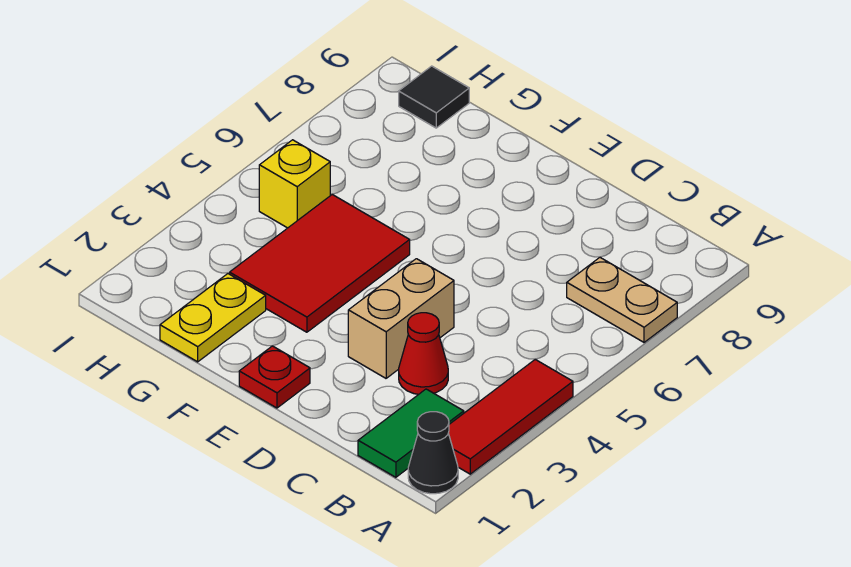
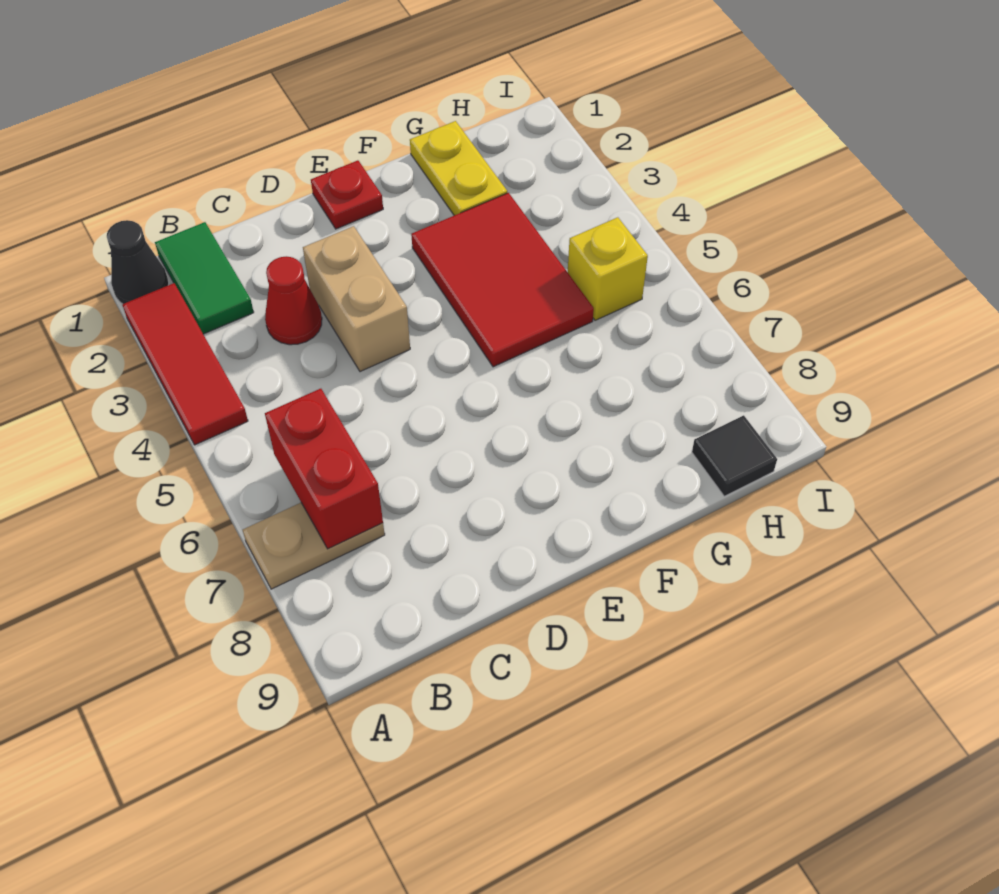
none -> red 1x2 brick [265,389,383,549]

